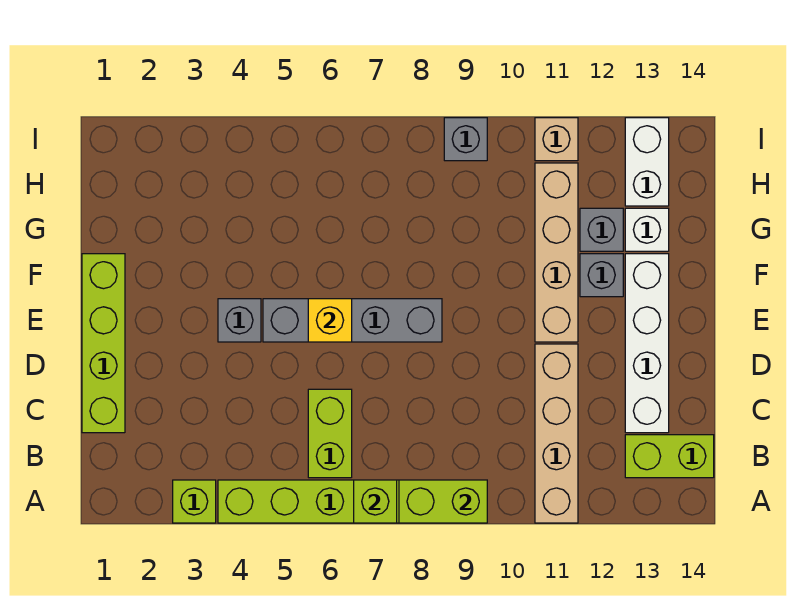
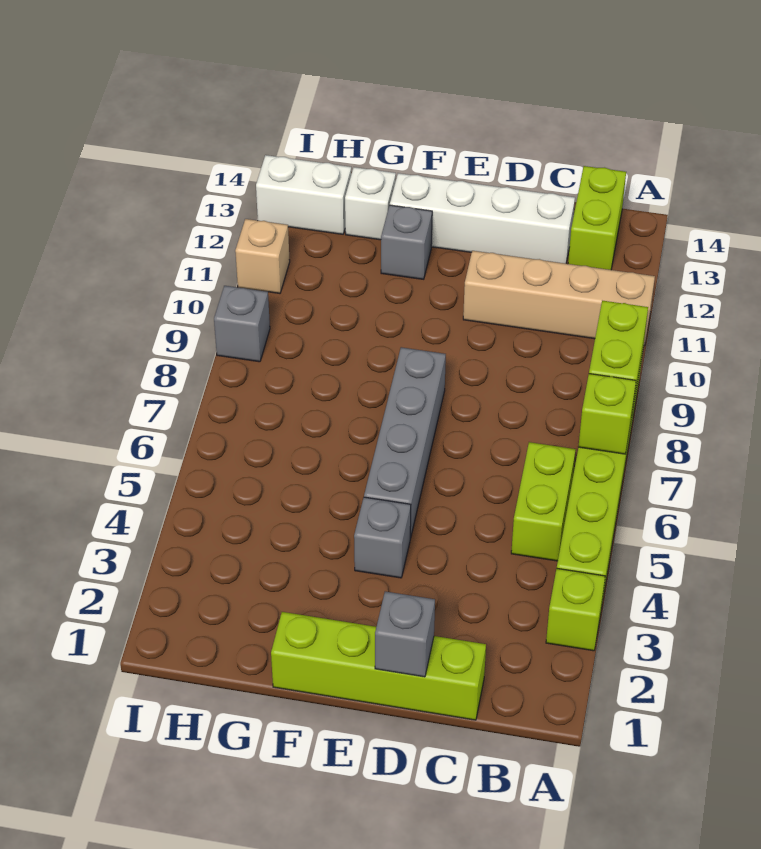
lime 1x2 brick [308,389,352,478] -> lime 1x2 brick turned to [511,442,576,561]
yellow 1x1 brick [308,299,352,342] -> none
tan 1x4 brick [535,163,578,342] -> none
grey 1x1 brick [580,208,623,251] -> grey 1x1 brick moved to [375,592,435,677]

